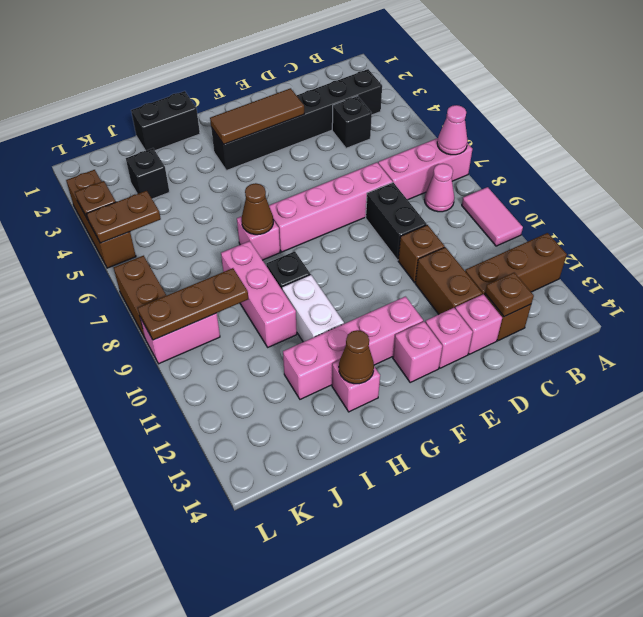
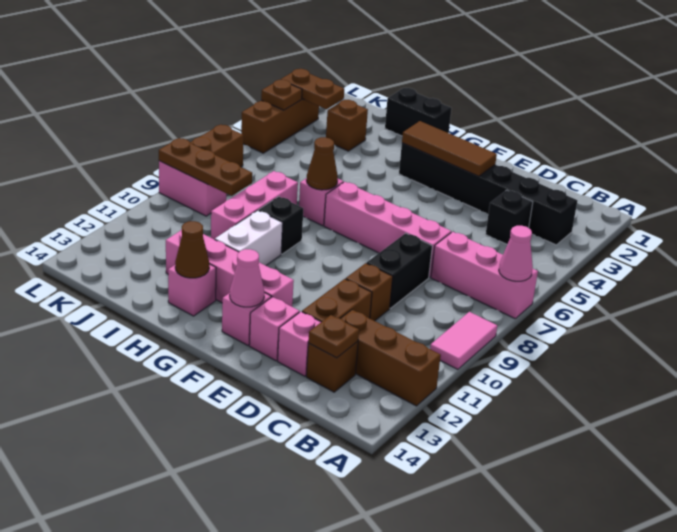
pink 1x1 cone [425,164,454,212] -> pink 1x1 cone moved to [230,249,264,307]
black 1x1 brick [126,148,169,199] -> brown 1x1 brick [326,100,368,151]
brown 1x2 plate [87,191,161,243] -> brown 1x2 plate moved to [281,69,344,109]

